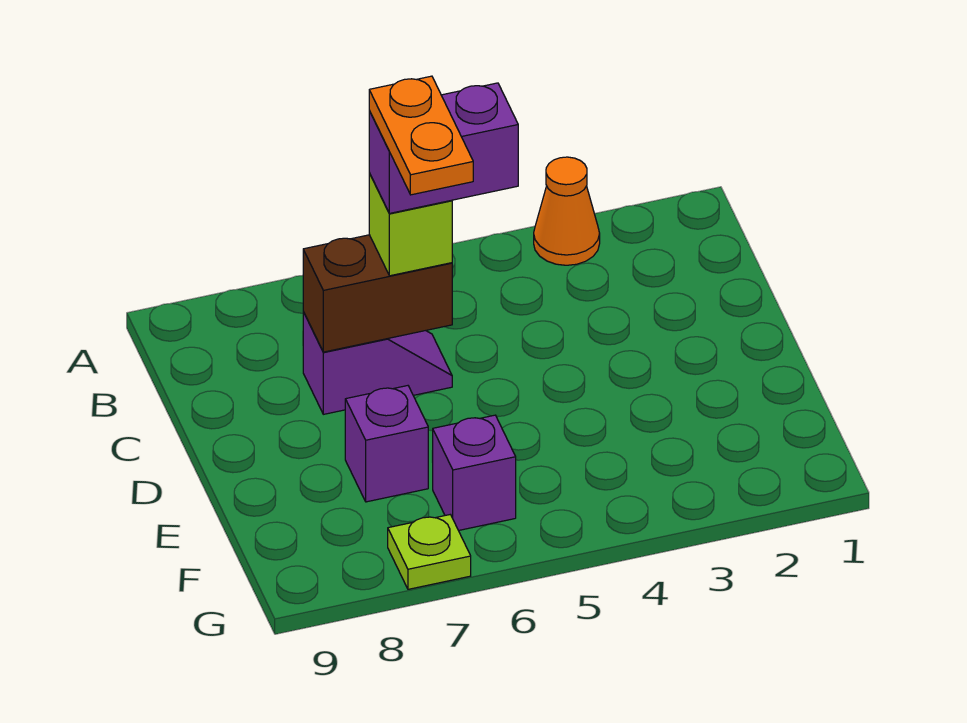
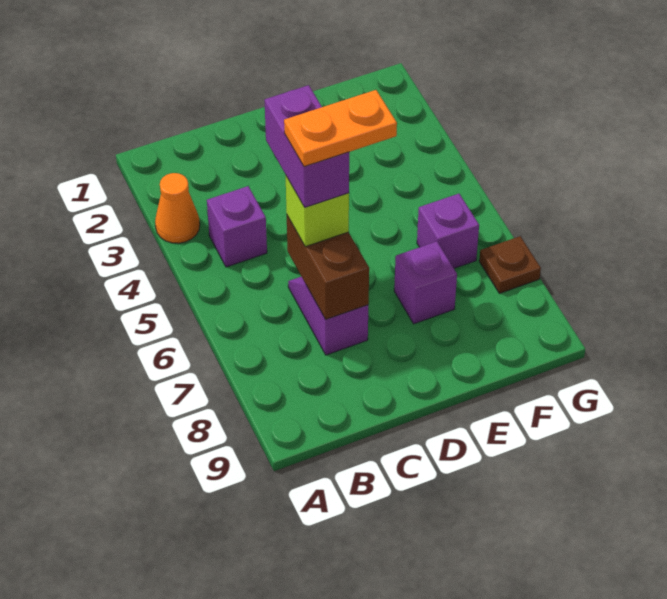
none -> purple 1x1 brick [207,186,267,267]
lime 1x1 plate [388,514,471,589] -> brown 1x1 plate [479,236,541,293]

